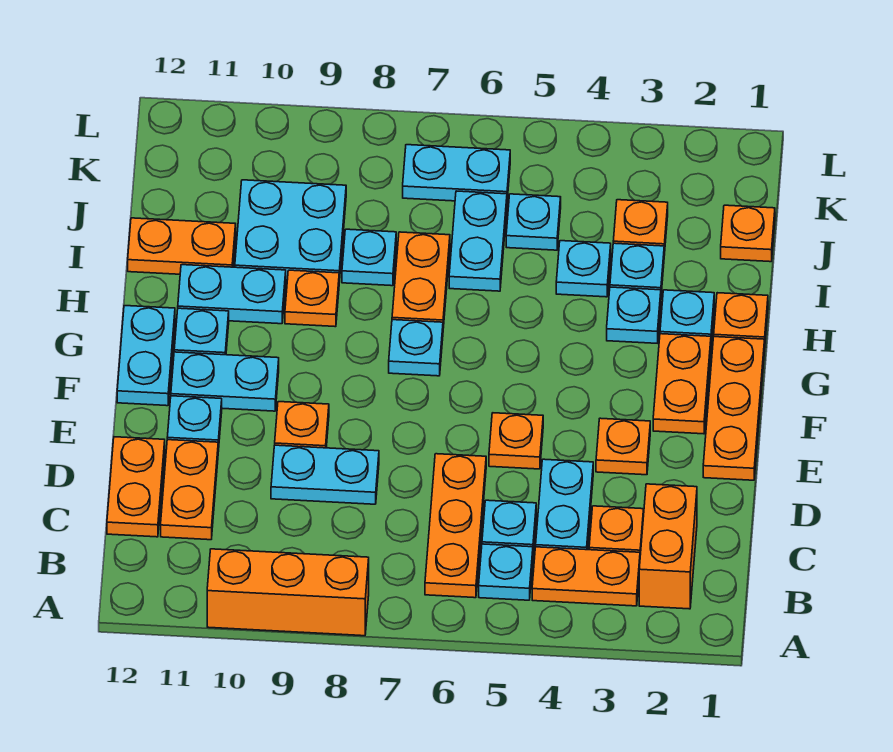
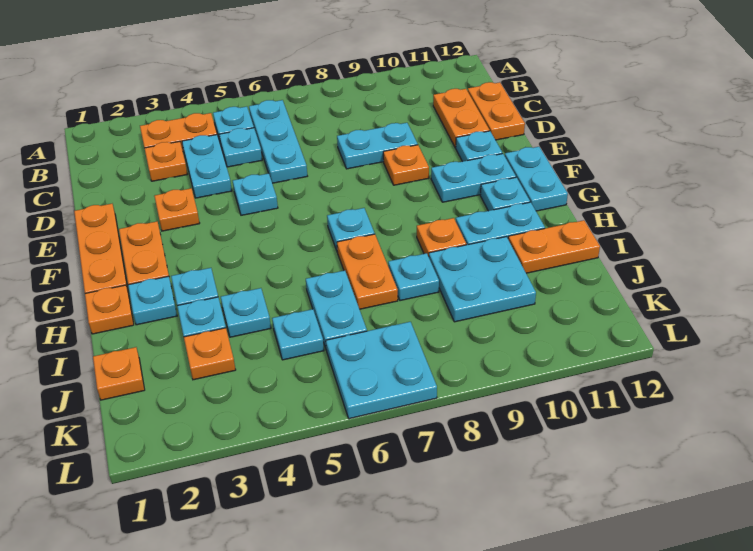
orange 1x3 brick [207,549,369,636] -> none
orange 1x2 brick [639,484,697,609] -> none
orange 1x3 plate [425,454,486,598] -> cyan 1x3 plate [249,100,307,183]
orange 1x1 plate [489,413,543,469] -> cyan 1x1 plate [233,173,278,215]
cyan 1x2 plate [403,145,510,201] -> cyan 2x2 plate [326,322,437,419]

